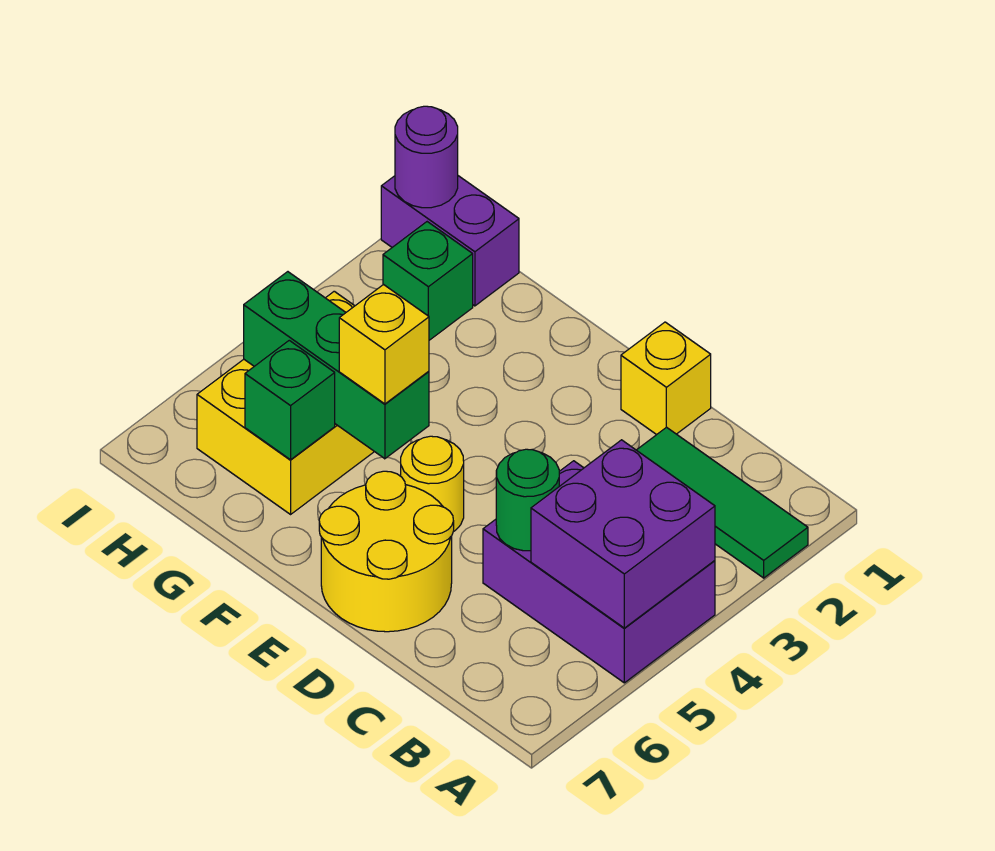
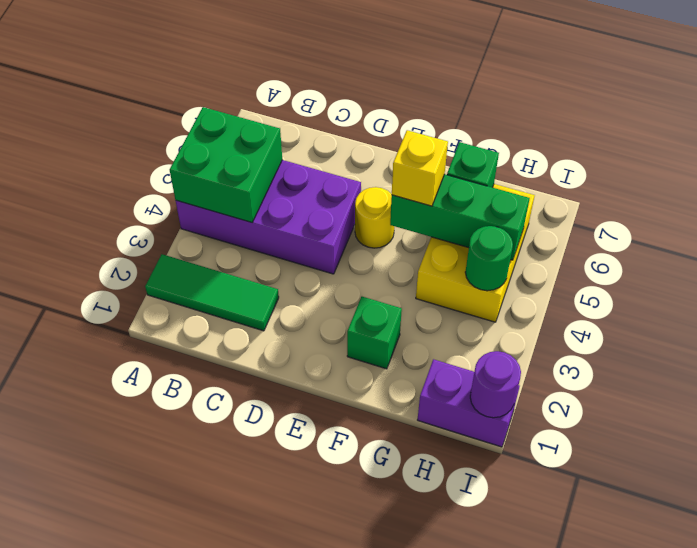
purple 2x3 brick [483,461,715,683] -> purple 2x4 brick [176,160,361,274]
purple 2x2 brick [531,440,715,628] -> green 2x2 brick [170,107,282,222]
green 1x1 round brick [496,449,559,551] -> green 1x1 round brick moved to [465,226,513,291]
yellow 1x1 brick [621,322,711,435] -> none
yellow 2x2 round brick [319,471,454,632] -> none
green 1x1 brick [383,222,473,340] -> green 1x1 brick moved to [347,297,402,369]

